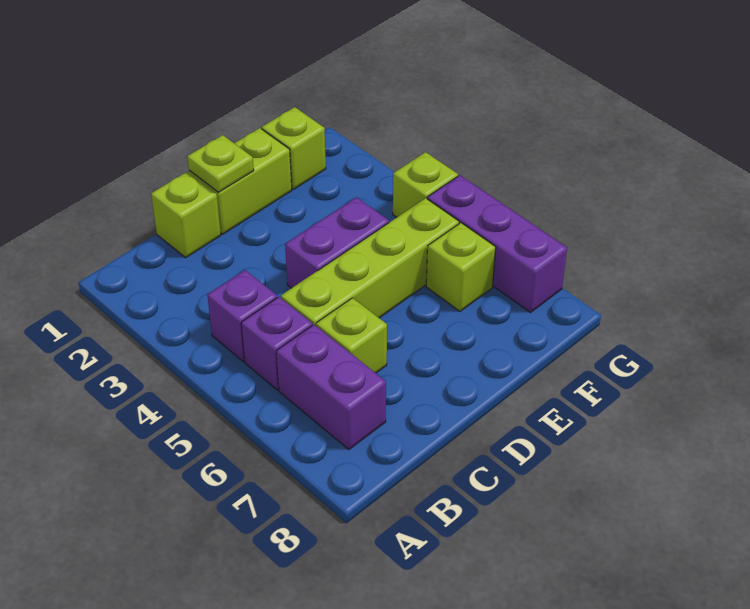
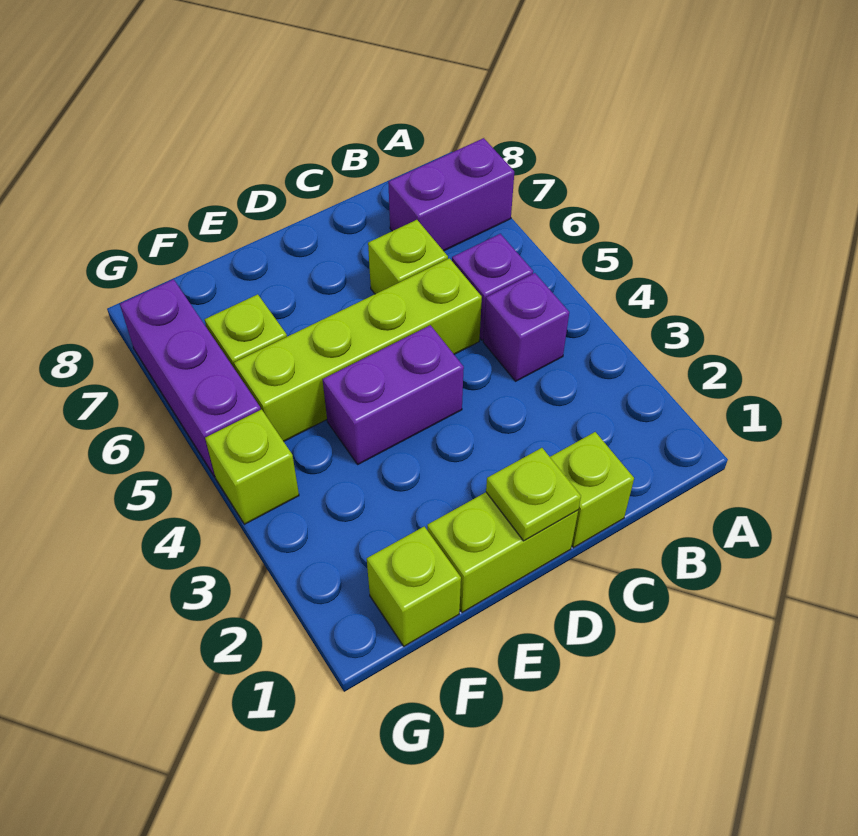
purple 1x2 brick [276,325,386,450] -> purple 1x2 brick turned to [388,138,514,251]

